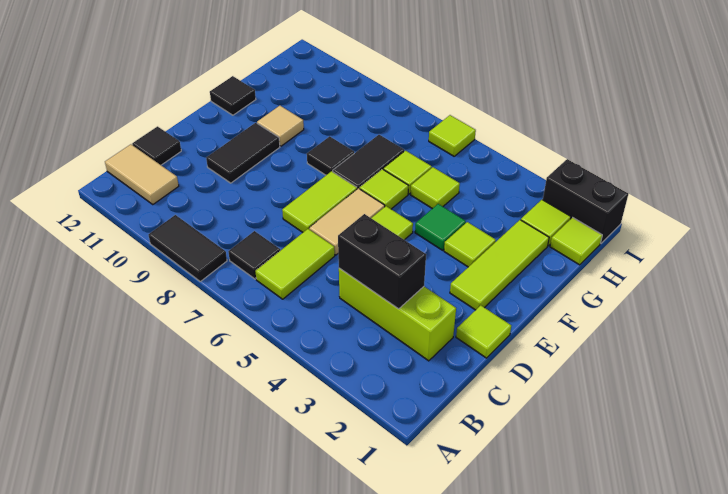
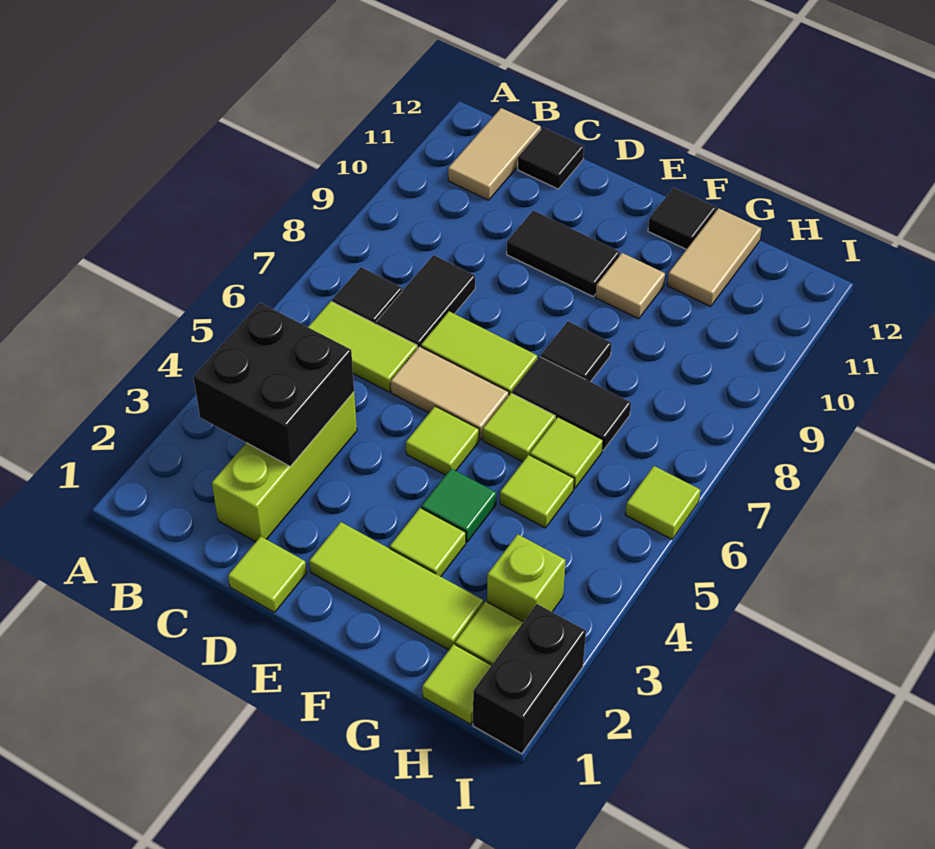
black 1x2 tile [148,215,227,281] -> black 1x2 tile moved to [376,255,475,348]
black 1x2 brick [338,214,426,309] -> black 2x2 brick [193,303,354,466]
none -> tan 1x2 tile [667,208,762,306]
none -> lime 1x1 brick [487,534,566,622]

